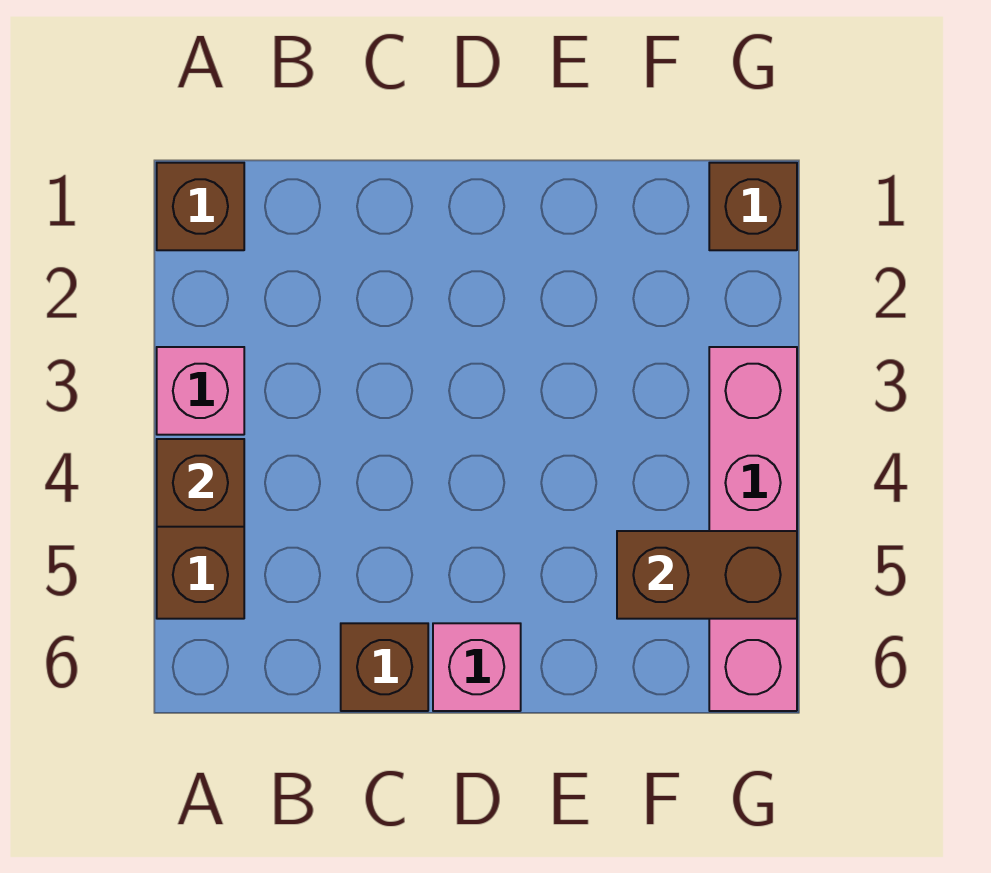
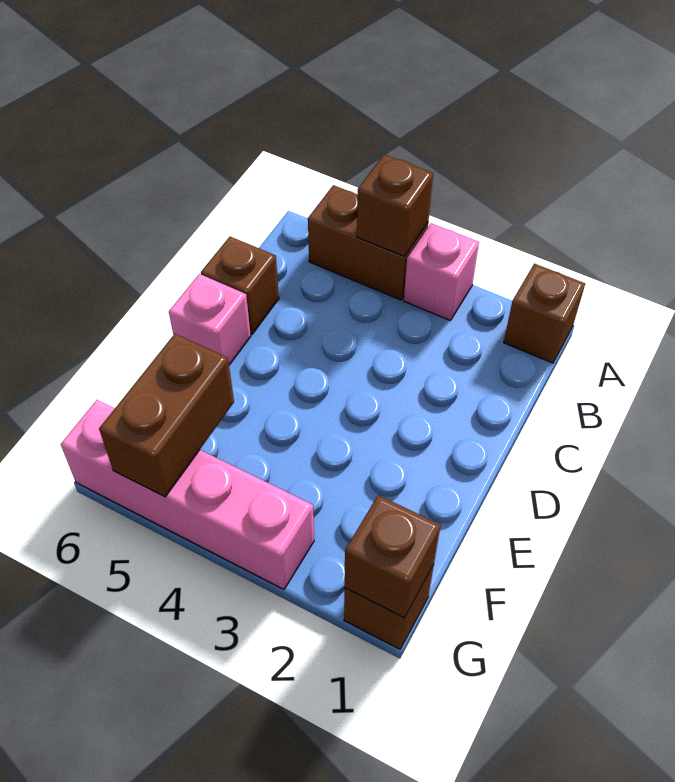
none -> brown 1x1 brick [345,495,441,618]

